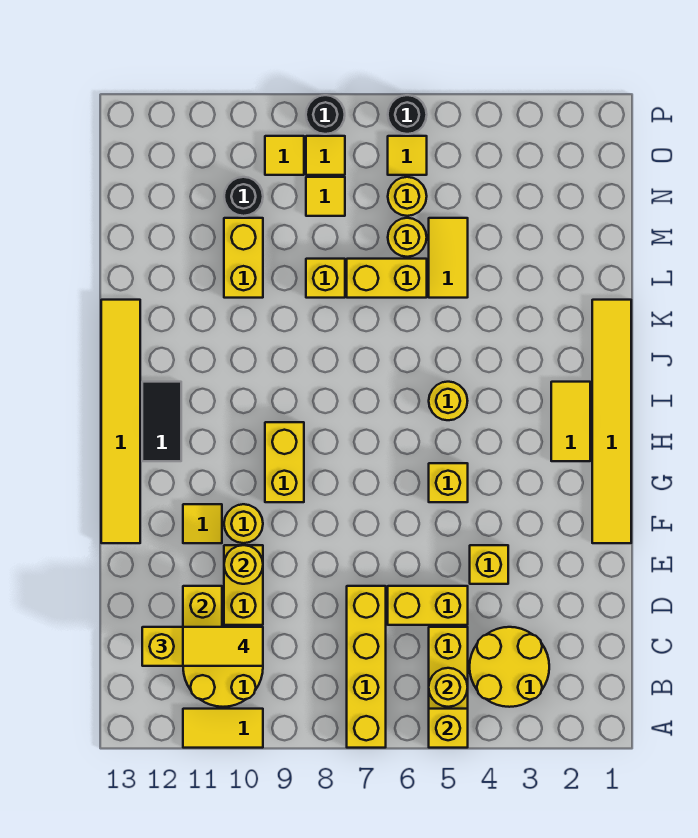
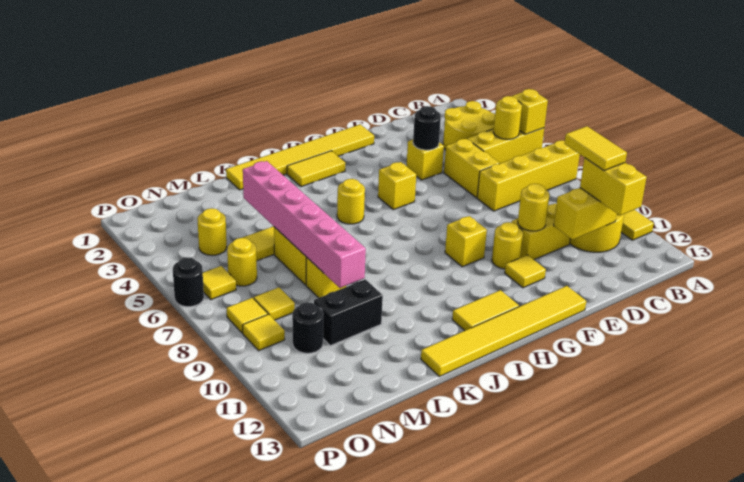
yellow 1x2 brick [265,422,304,502] -> yellow 1x1 brick [445,216,487,267]
black 1x2 tile [142,382,181,461] -> yellow 1x2 tile [452,290,519,331]
none -> pink 1x6 brick [243,161,366,288]
yellow 1x2 brick [224,218,263,298] -> black 1x2 brick [314,279,383,346]
yellow 1x1 round brick [388,218,427,257] -> yellow 1x1 round brick moved to [197,208,227,255]
black 1x1 round brick [306,95,345,134] -> black 1x1 round brick moved to [413,106,441,150]

